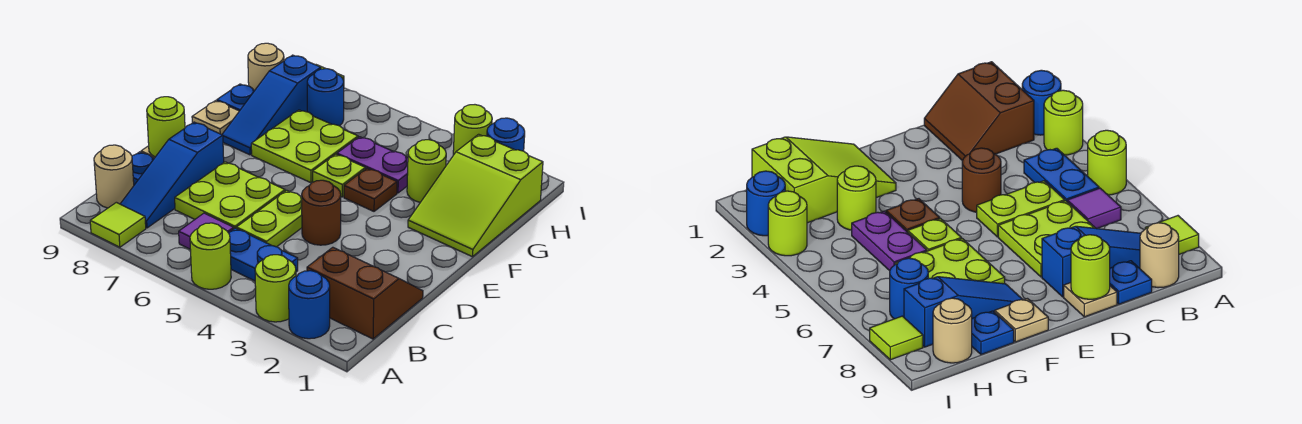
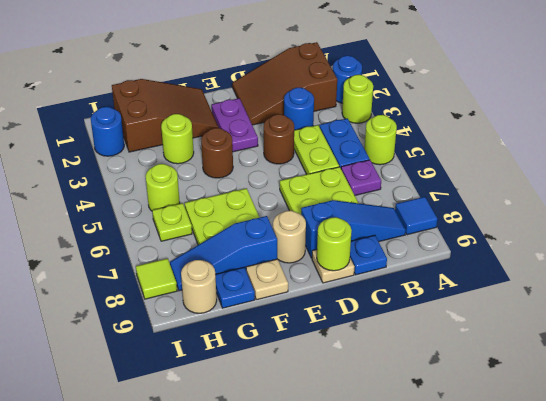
lime 1x1 tile [90,202,146,247] -> blue 1x1 tile [395,197,437,235]
brown 2x2 slope [307,247,423,339] -> brown 2x3 slope [232,42,337,125]
purple 1x1 tile [179,213,234,249] -> purple 1x1 plate [341,160,381,195]
tan 1x1 round brick [94,145,134,208] -> tan 1x1 round brick moved to [273,211,306,263]
lime 1x2 plate [236,190,302,247] -> lime 1x2 plate turned to [294,125,339,174]
lime 2x3 slope [408,134,543,257] -> brown 2x3 slope [112,79,219,152]
brown 1x1 plate [344,168,397,211] -> brown 1x1 round brick [201,128,233,178]
lime 1x1 plate [313,154,365,197] -> lime 1x1 plate moved to [152,203,192,241]
blue 1x3 slope [222,55,321,155] -> blue 1x3 slope turned to [170,216,277,291]
purple 1x2 plate [337,137,408,193] -> purple 1x2 plate moved to [212,98,258,152]
blue 1x1 round brick [307,69,344,126] -> blue 1x1 round brick moved to [284,88,314,130]
lime 1x1 round brick [453,105,492,155] -> lime 1x1 round brick moved to [146,164,180,211]

